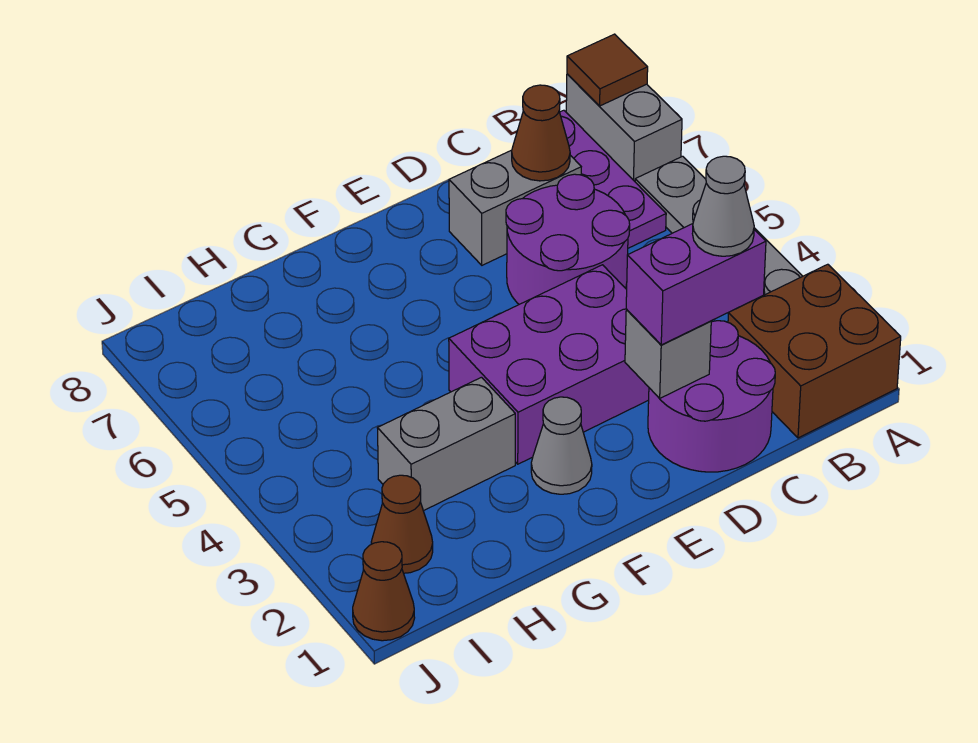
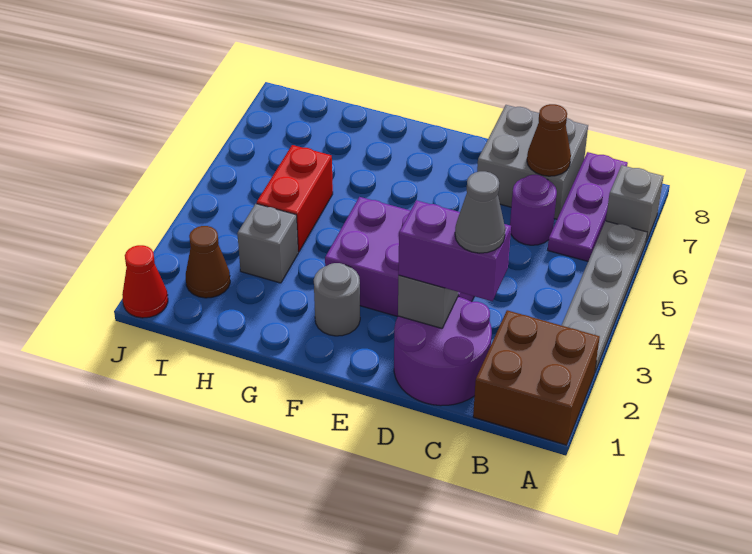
grey 1x2 brick [566,74,682,181] -> grey 1x1 brick [606,165,664,242]
brown 1x1 tile [567,34,648,106] -> none
purple 2x2 round brick [506,174,630,304] -> purple 1x1 round brick [510,175,557,245]
grey 1x2 brick [449,150,581,265] -> grey 2x2 brick [477,105,588,219]
grey 1x1 cone [531,397,592,494] -> grey 1x1 round brick [314,263,360,336]
grey 1x2 brick [378,377,515,511] -> grey 1x1 brick [237,204,298,283]
none -> red 1x2 brick [257,145,333,252]
brown 1x1 cone [353,542,415,641] -> red 1x1 cone [122,245,168,318]

